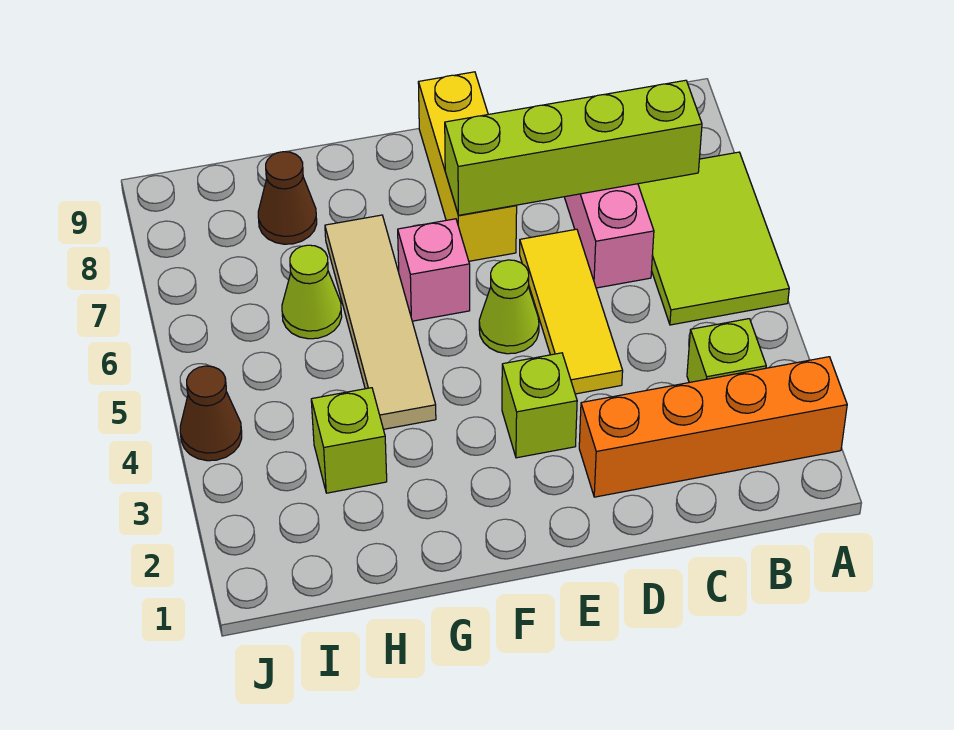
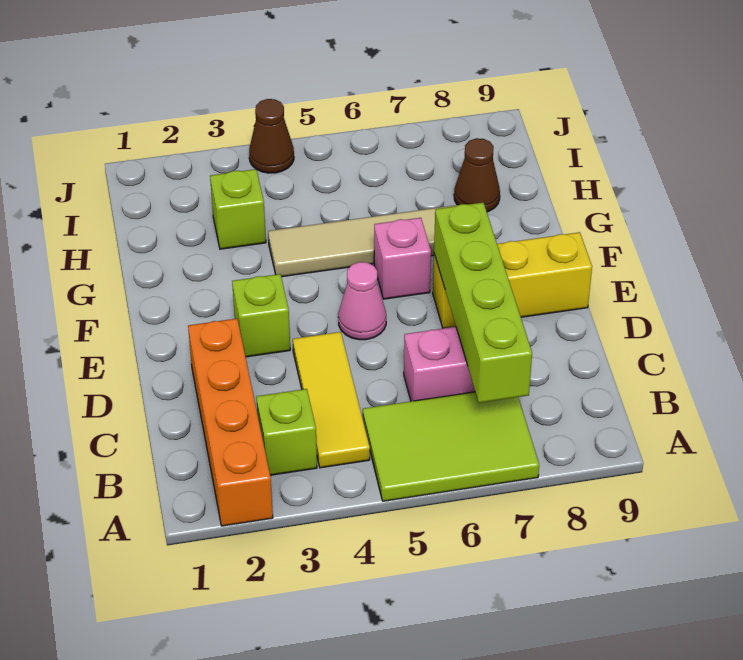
yellow 1x3 tile [520,229,623,394] -> yellow 1x3 tile turned to [293,332,370,468]
lime 1x1 cone [479,260,539,354] -> pink 1x1 cone [338,262,386,340]
lime 1x1 cone [282,245,342,339] -> none

